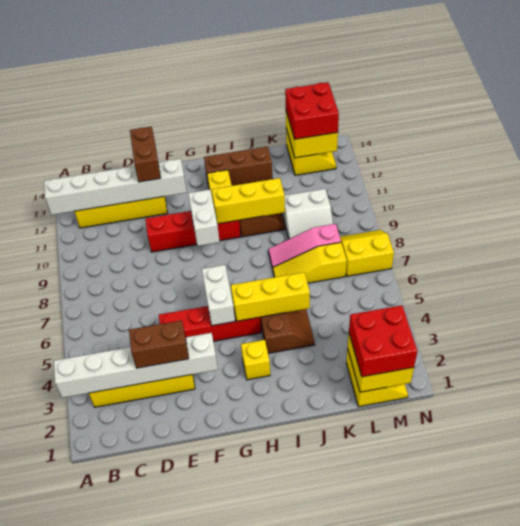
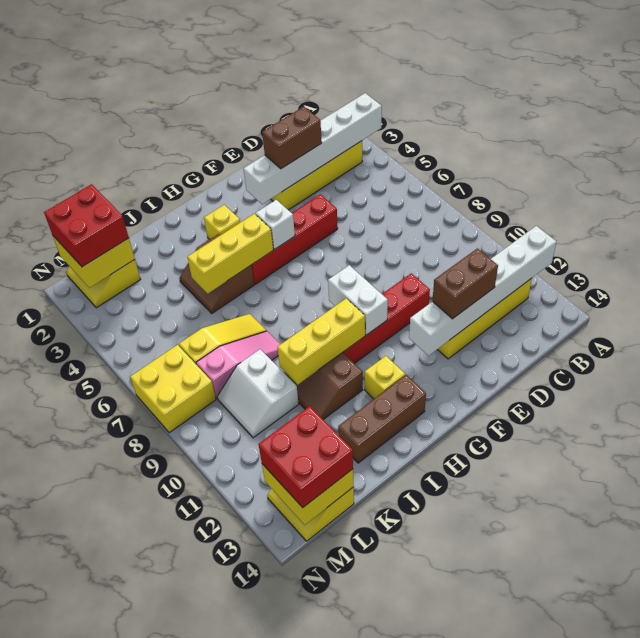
brown 1x2 brick [130,127,160,182] -> brown 1x2 brick turned to [432,249,498,319]
white 1x2 brick [202,265,235,326] -> white 1x1 brick [256,200,295,250]
white 2x2 slope [282,189,333,239] -> white 2x2 slope turned to [217,349,299,438]
yellow 2x2 slope [340,230,394,276] -> yellow 2x2 brick [130,345,216,433]

